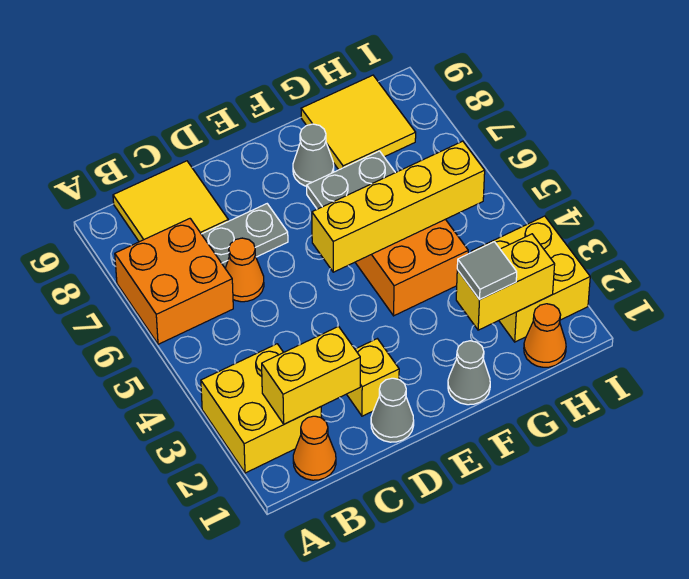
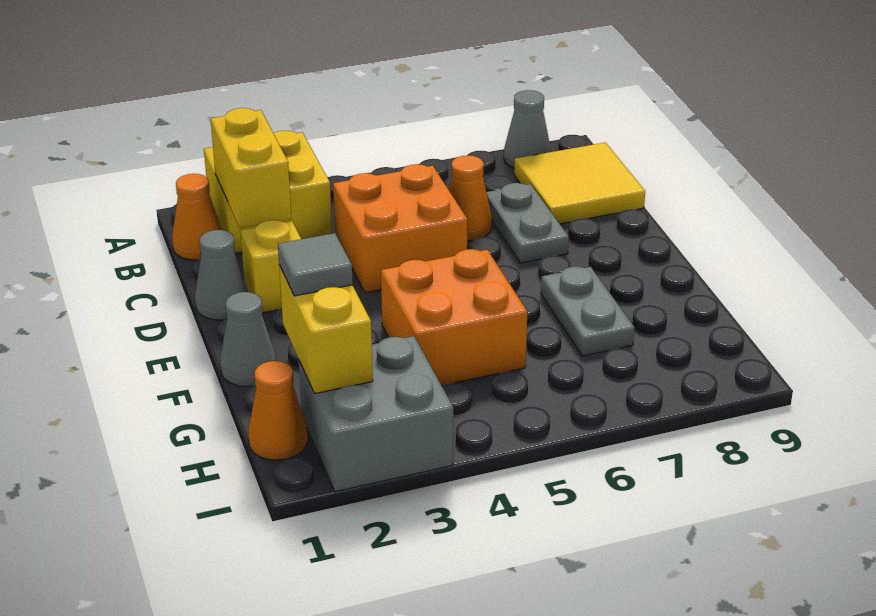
orange 2x2 brick [115,219,233,344] -> orange 2x2 brick moved to [333,164,467,293]
yellow 1x4 brick [312,141,485,272] -> none
grey 1x1 cone [293,124,334,186] -> grey 1x1 cone moved to [504,90,551,168]
yellow 2x2 tile [301,75,416,170] -> none
yellow 2x2 brick [471,216,590,342] -> grey 2x2 brick [299,336,453,492]

